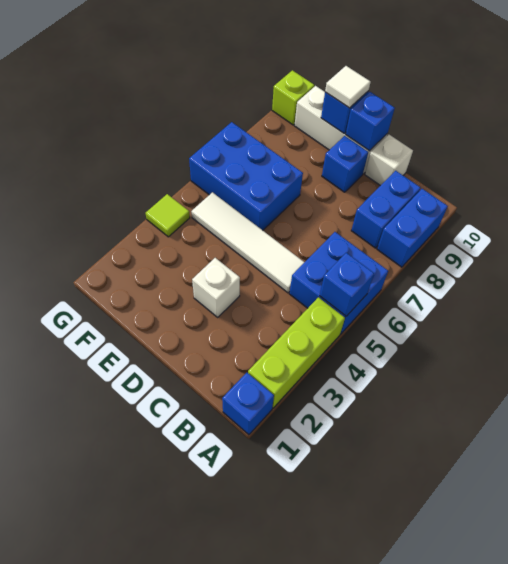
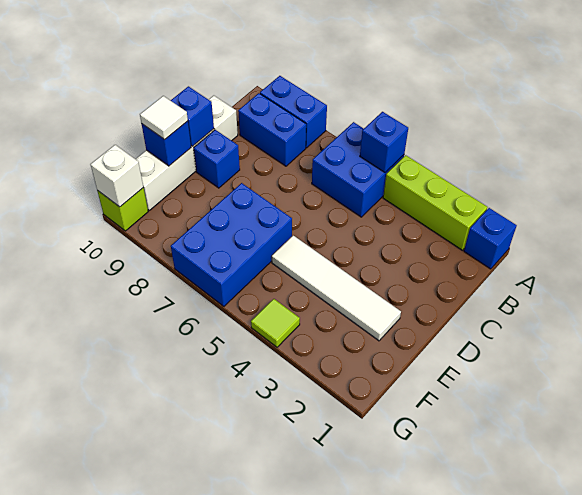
white 1x4 tile [191,192,304,293] -> white 1x4 tile turned to [272,235,401,341]
white 1x1 brick [192,258,240,317] -> white 1x1 brick moved to [91,145,143,207]

